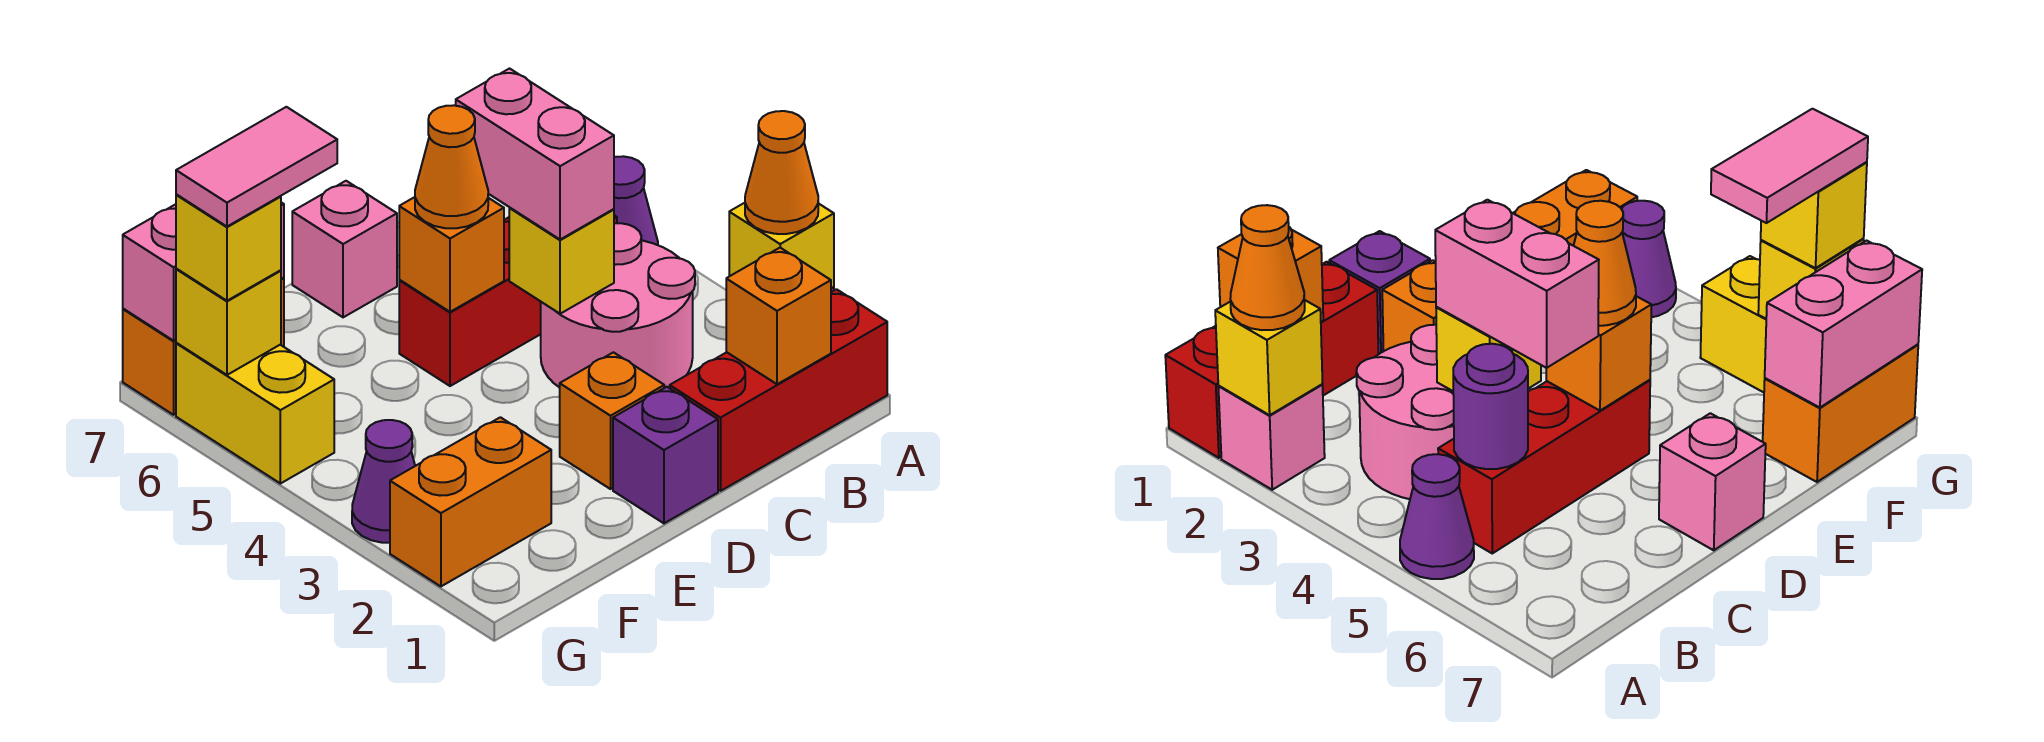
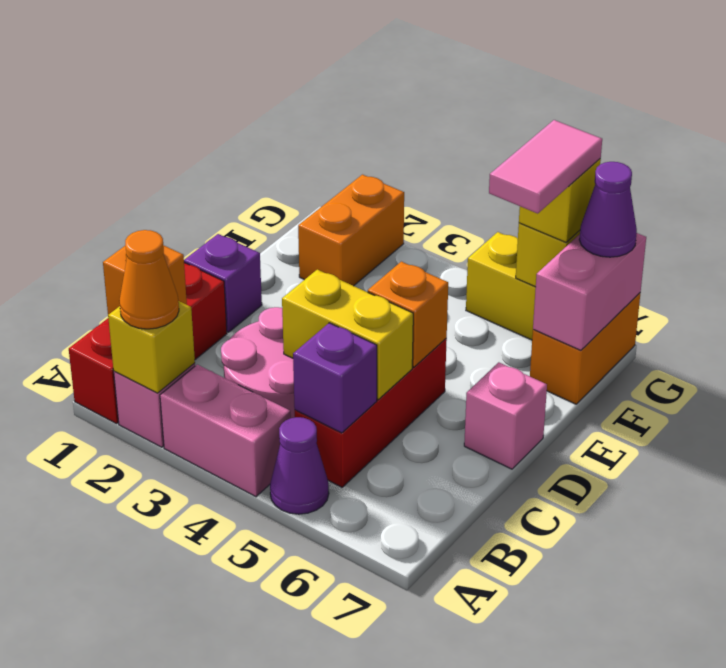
purple 1x1 round brick [1453,344,1528,469] -> purple 1x1 brick [293,323,377,433]
yellow 1x1 brick [509,208,614,314] -> yellow 1x2 brick [282,270,413,400]
pink 1x2 brick [456,69,614,240] -> pink 1x2 brick moved to [160,365,291,497]
orange 1x1 brick [560,352,664,489] -> none
orange 1x1 cone [415,105,488,228] -> none
purple 1x1 cone [352,420,415,543] -> purple 1x1 cone moved to [579,162,637,257]

